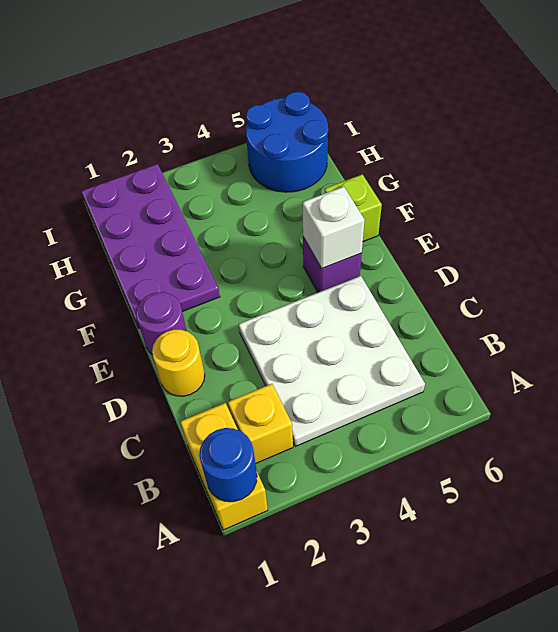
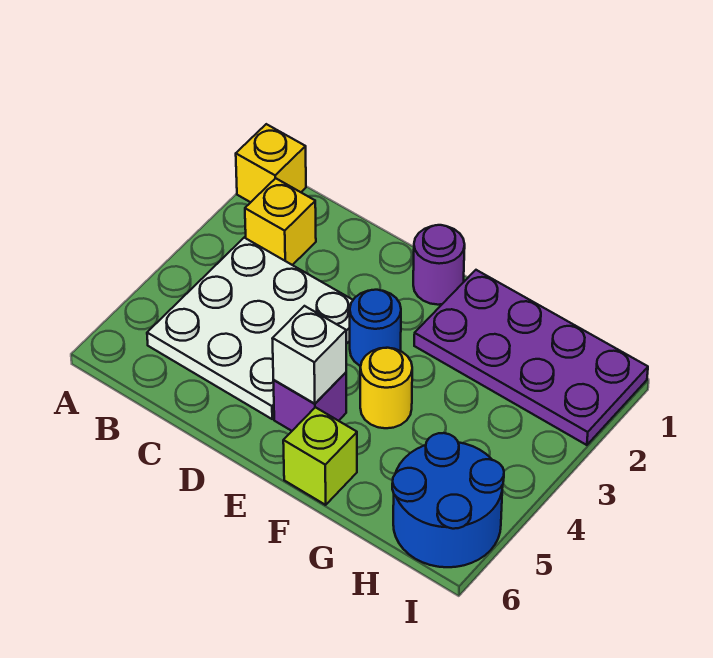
yellow 1x2 brick [180,403,268,530] -> yellow 1x1 brick [236,124,306,202]
blue 1x1 round brick [199,428,257,502] -> blue 1x1 round brick moved to [350,290,401,366]
yellow 1x1 round brick [152,329,205,396] -> yellow 1x1 round brick moved to [360,348,412,428]

